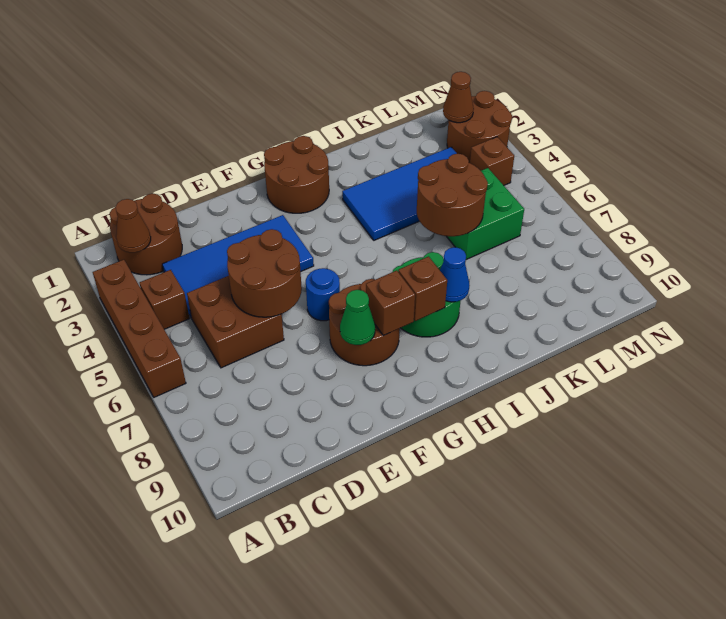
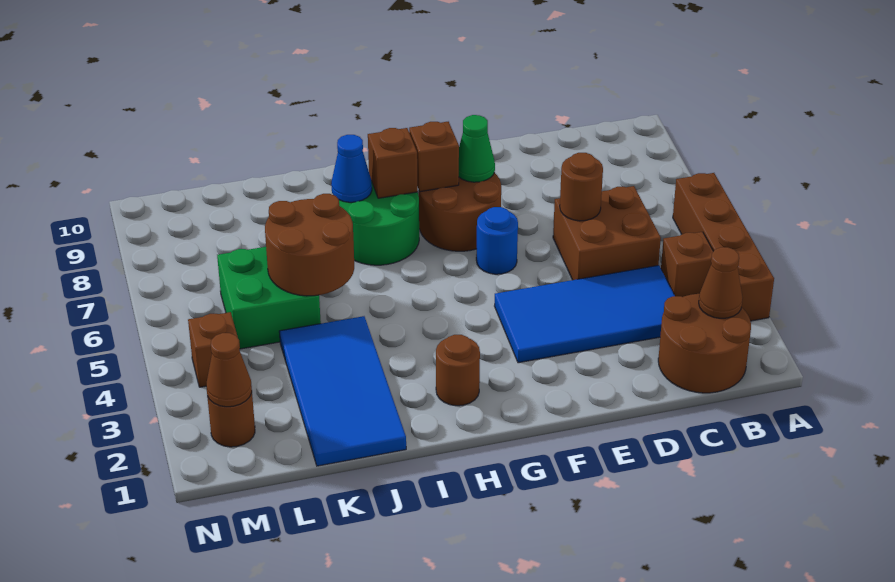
brown 2x2 round brick [227,229,302,317] -> brown 1x1 round brick [560,153,603,221]
brown 2x2 round brick [264,136,329,213] -> brown 1x1 round brick [436,335,480,406]
blue 2x4 tile [342,147,457,240] -> blue 2x4 tile turned to [279,316,406,466]
brown 2x2 round brick [447,91,512,163] -> brown 1x1 round brick [207,393,255,447]

